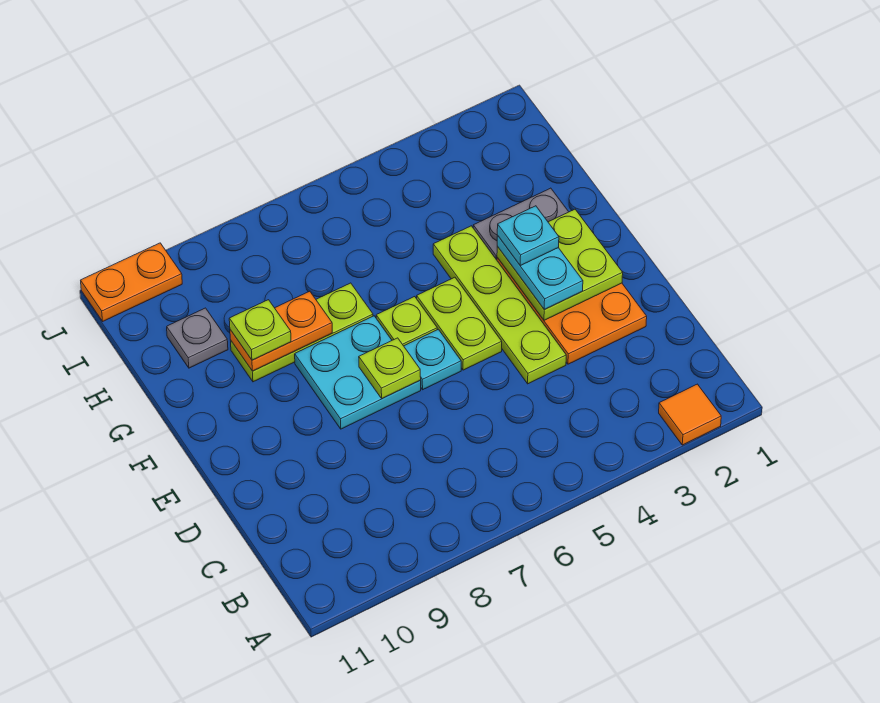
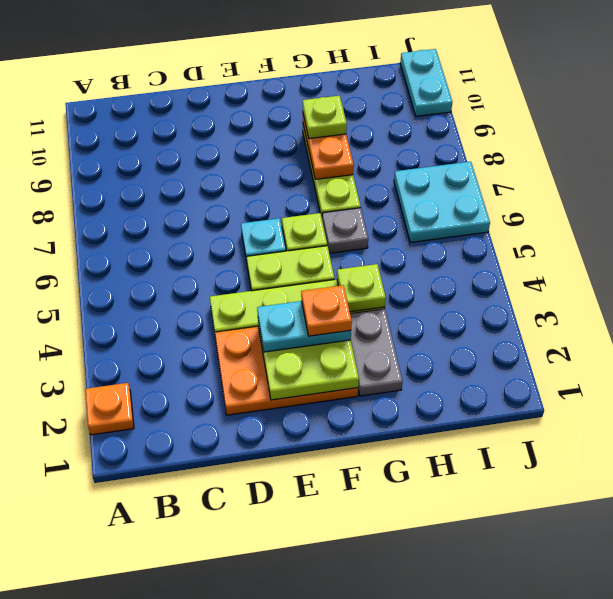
orange 1x1 tile [659,384,721,445] -> orange 1x1 plate [85,383,134,435]
cyan 2x2 plate [295,316,421,429] -> cyan 2x2 plate moved to [394,162,490,243]
lime 1x1 plate [359,338,421,399] -> lime 1x1 plate moved to [337,264,386,312]
cyan 1x1 plate [497,206,559,266] -> orange 1x1 plate [301,285,352,336]
grey 1x1 plate [167,308,228,368] -> grey 1x1 plate moved to [322,208,368,253]
orange 1x2 plate [81,243,182,321] -> cyan 1x2 plate [400,49,452,116]

